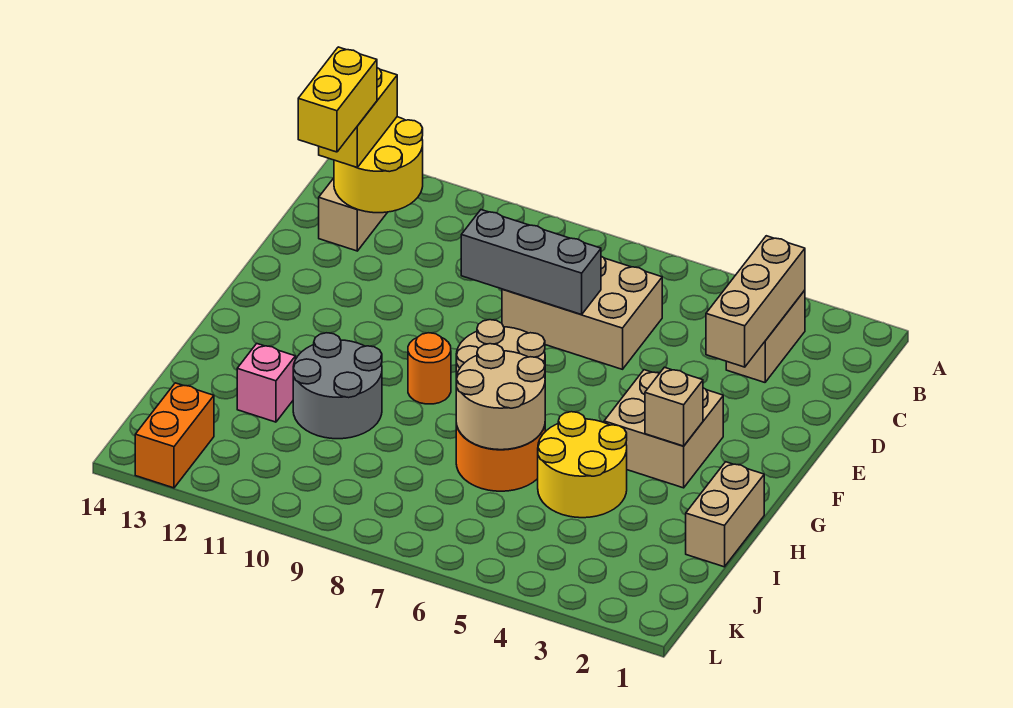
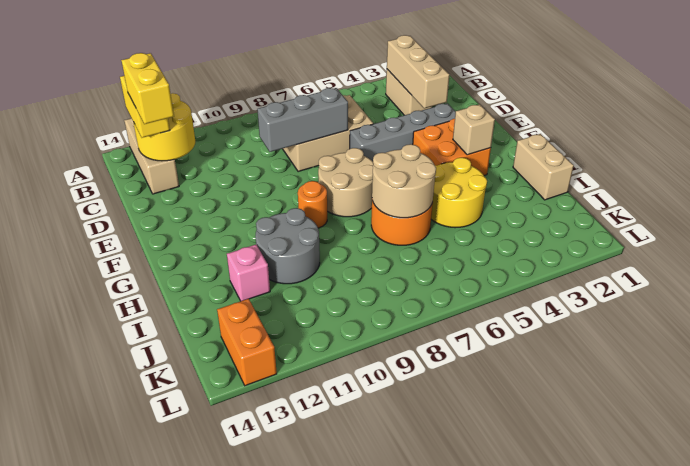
none -> grey 1x4 brick [350,103,456,161]
tan 2x2 brick [604,370,723,488] -> orange 2x2 brick [413,119,491,176]

